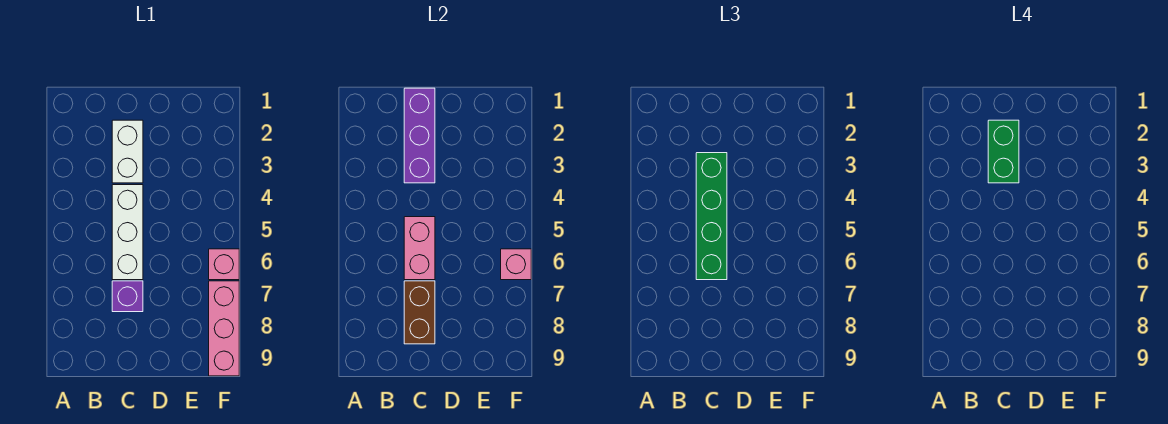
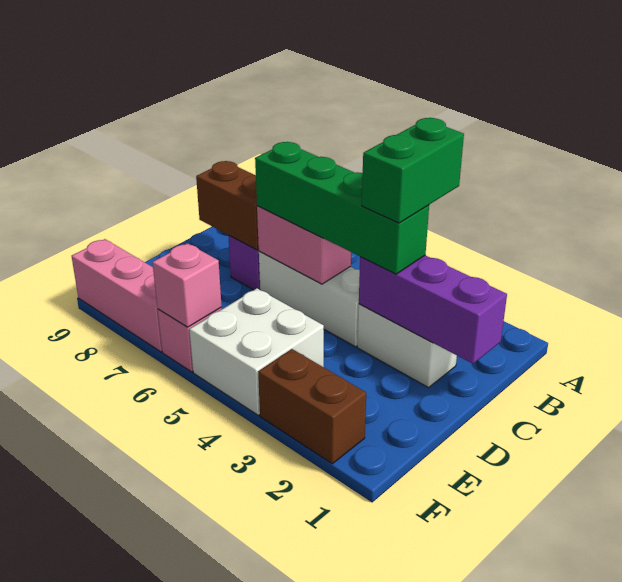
green 1x2 brick [988,120,1019,183] -> green 1x2 brick turned to [362,118,464,223]
none -> white 2x2 brick [189,288,324,415]
none -> brown 1x2 brick [258,349,366,464]

